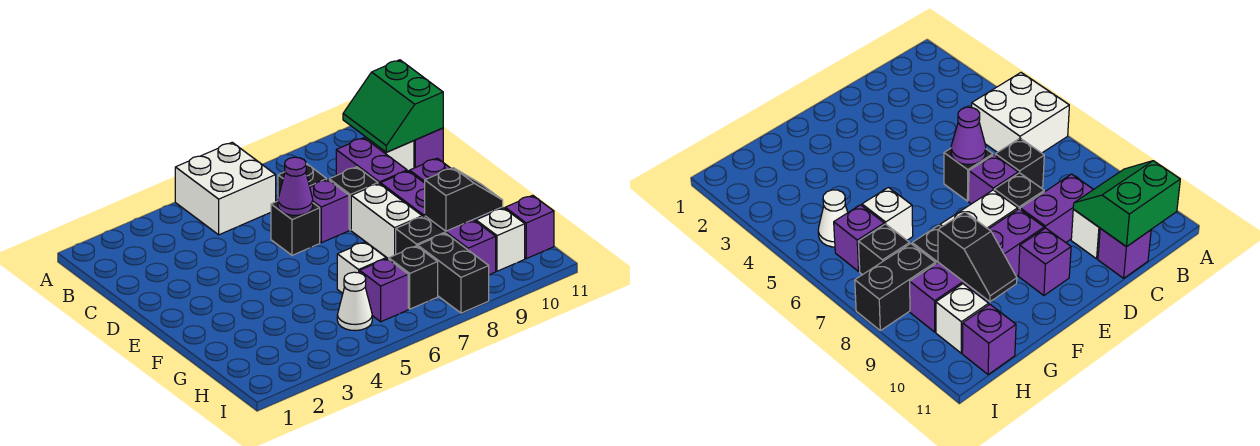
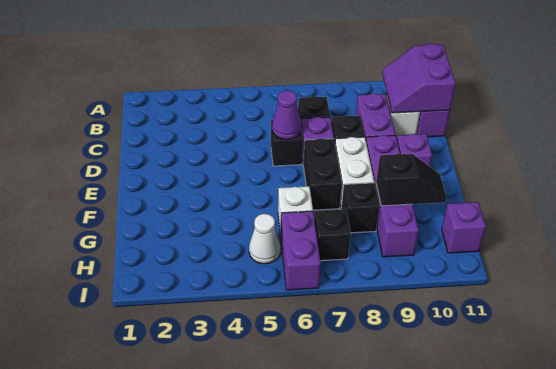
white 2x2 brick [175,142,276,235] -> none
green 2x2 slope [343,60,443,152] -> purple 2x2 slope [382,44,456,113]
purple 1x1 brick [360,259,408,322] -> purple 1x2 brick [281,211,321,290]
black 1x2 brick [418,233,489,313] -> black 1x2 brick moved to [303,138,342,210]
white 1x1 brick [476,208,525,271] -> none

